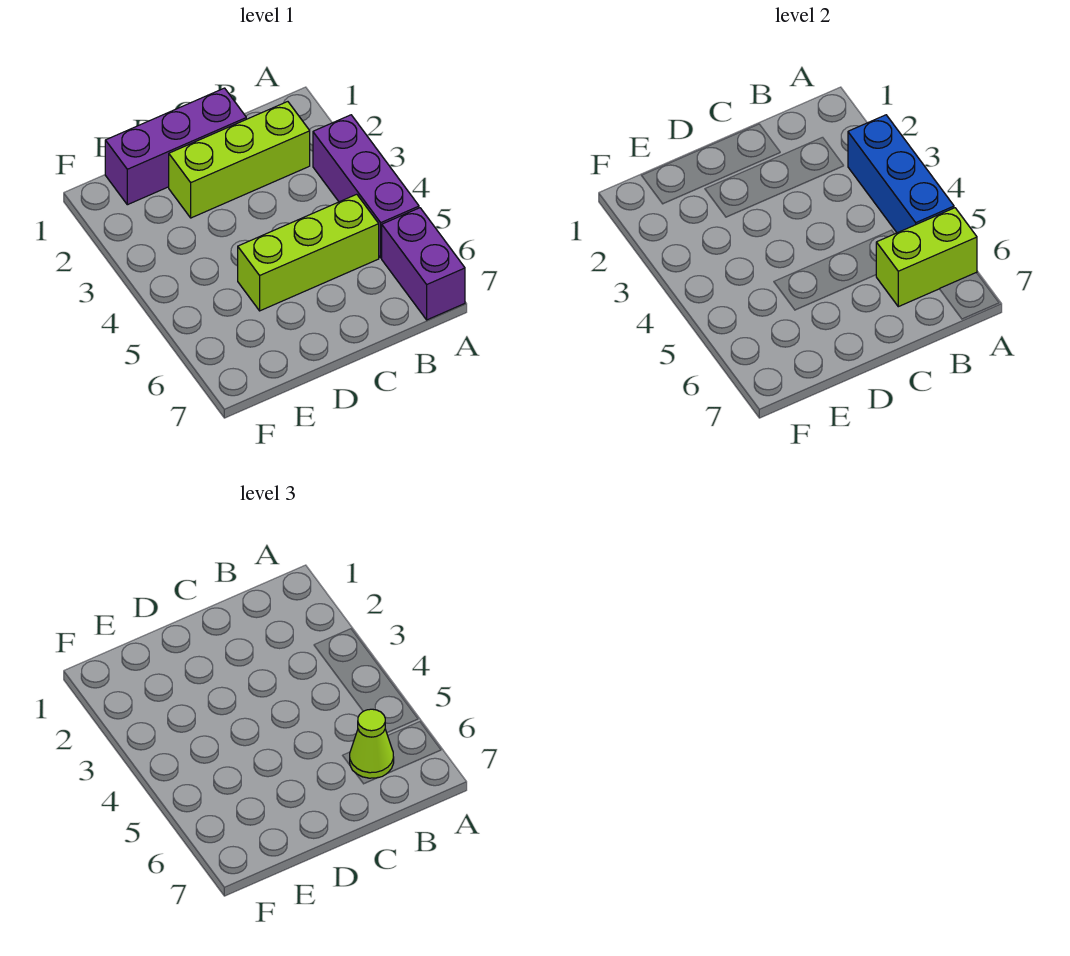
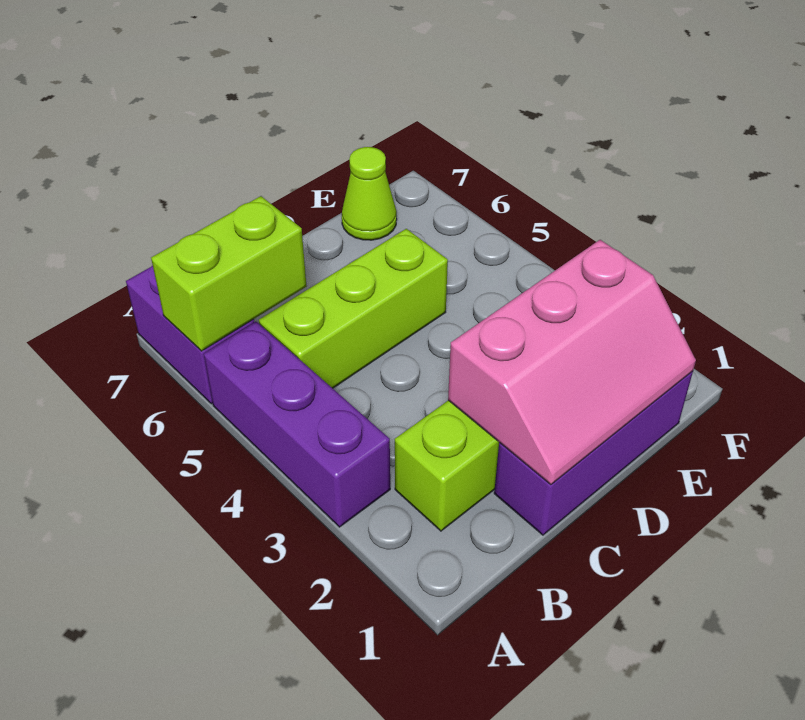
blue 1x3 brick [848,115,954,233] -> none
lime 1x1 cone [350,709,394,778] -> lime 1x1 cone moved to [342,147,397,240]
none -> pink 2x3 slope [448,240,696,485]

